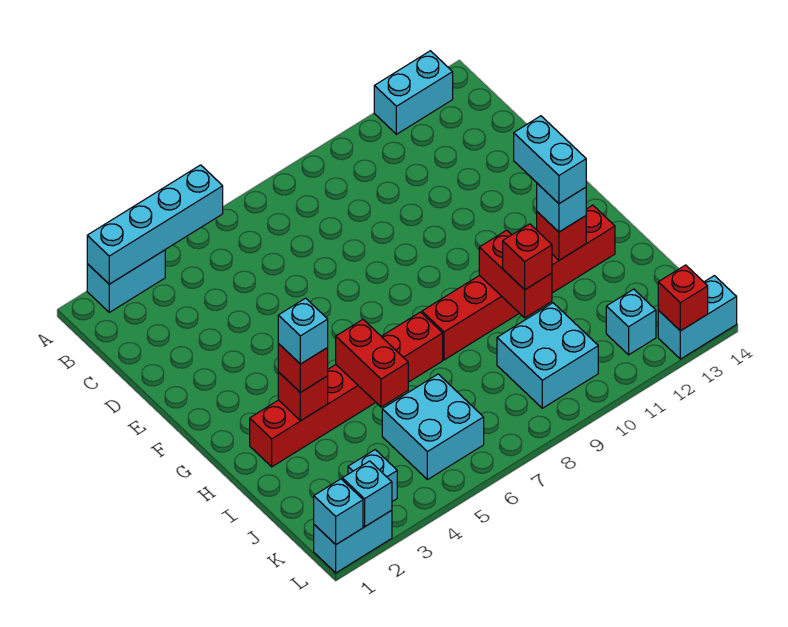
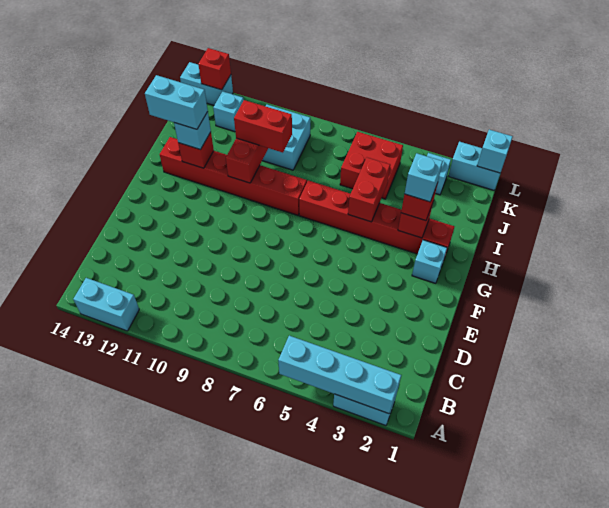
cyan 1x2 brick [514,116,586,204] -> cyan 1x2 brick turned to [145,75,208,129]
red 1x1 brick [503,224,552,290] -> red 1x2 brick [234,100,292,153]
cyan 2x2 brick [382,374,484,480] -> red 2x2 brick [340,132,403,199]
cyan 1x1 brick [342,461,392,527] -> cyan 1x1 brick moved to [412,240,447,283]

